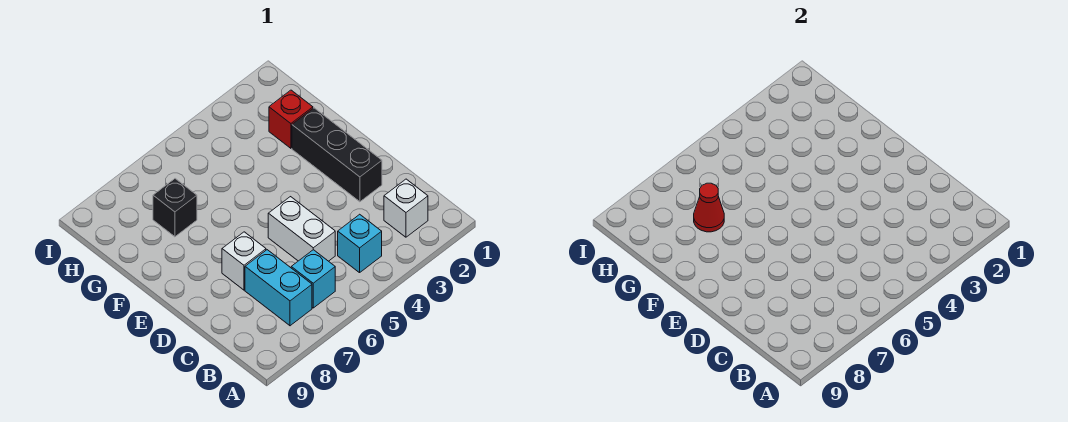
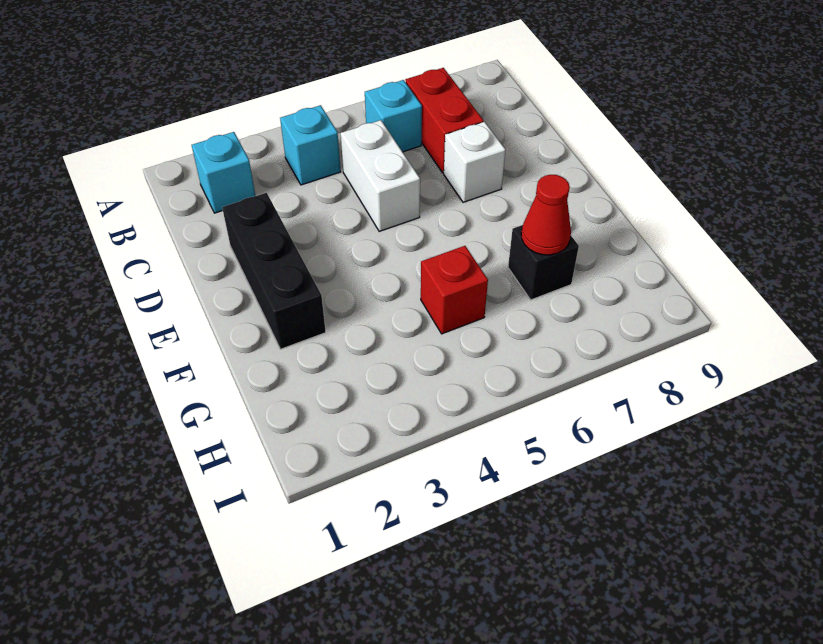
white 1x1 brick [384,179,428,237] -> cyan 1x1 brick [192,132,255,213]
cyan 1x2 brick [245,250,312,326] -> red 1x2 brick [406,68,484,173]
red 1x1 brick [269,90,313,148] -> red 1x1 brick moved to [421,246,488,334]

